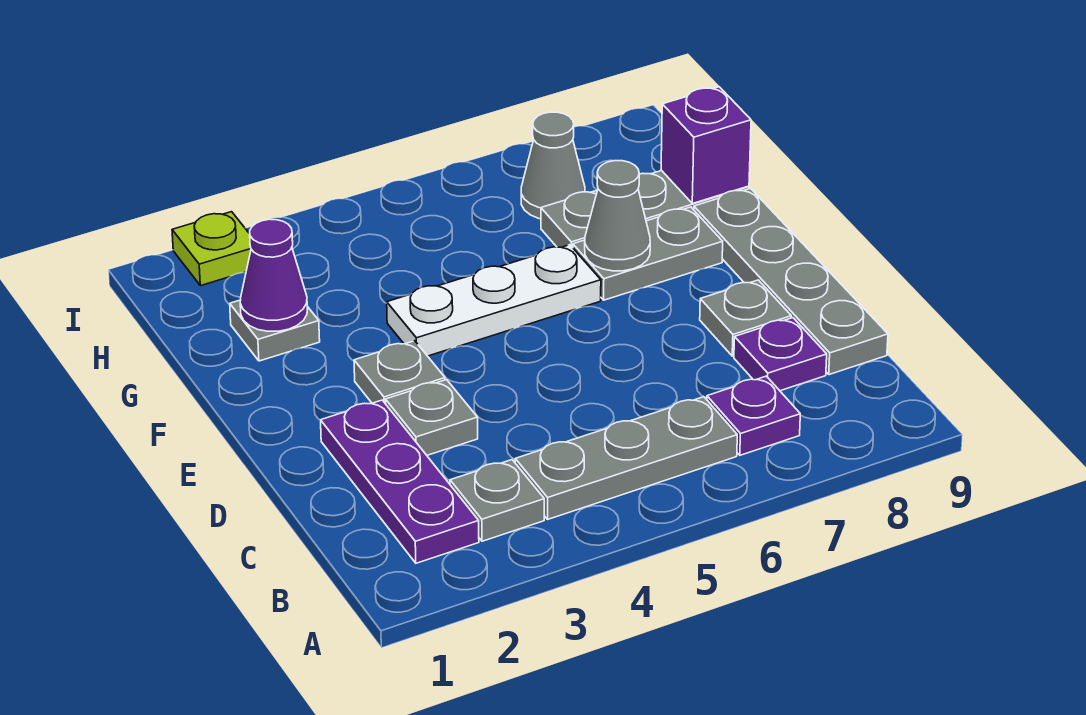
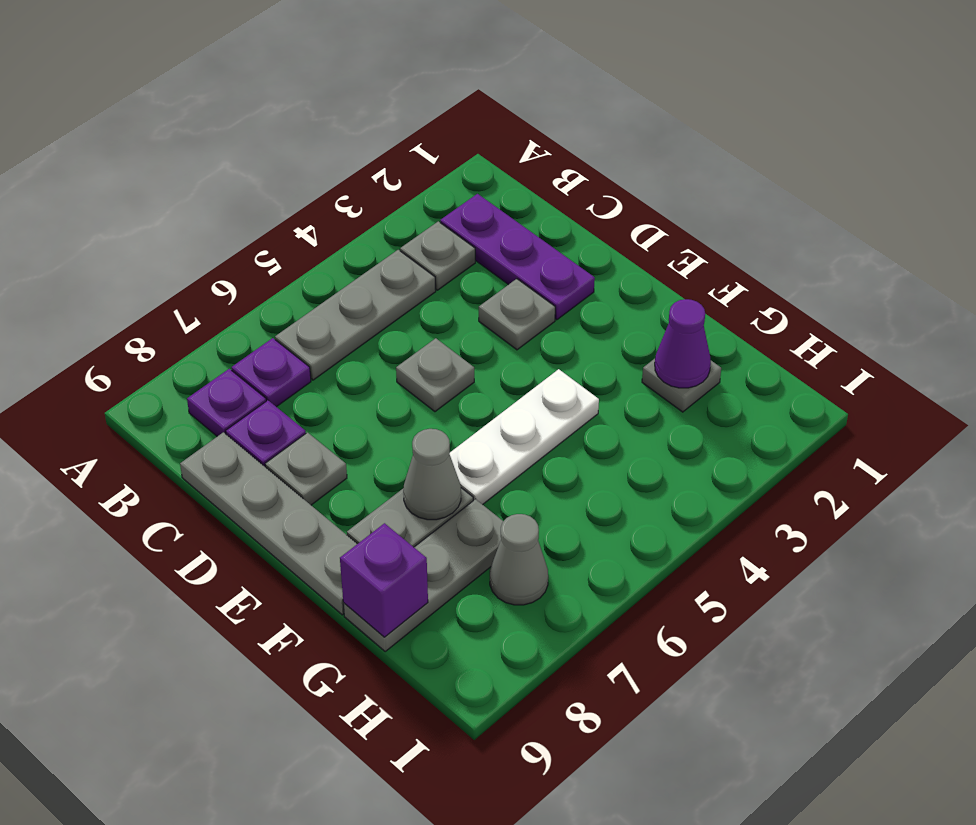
none -> purple 1x1 plate [187,369,266,436]
grey 1x1 plate [354,341,445,404] -> grey 1x1 plate moved to [396,338,474,412]
lime 1x1 plate [172,212,251,286] -> none

